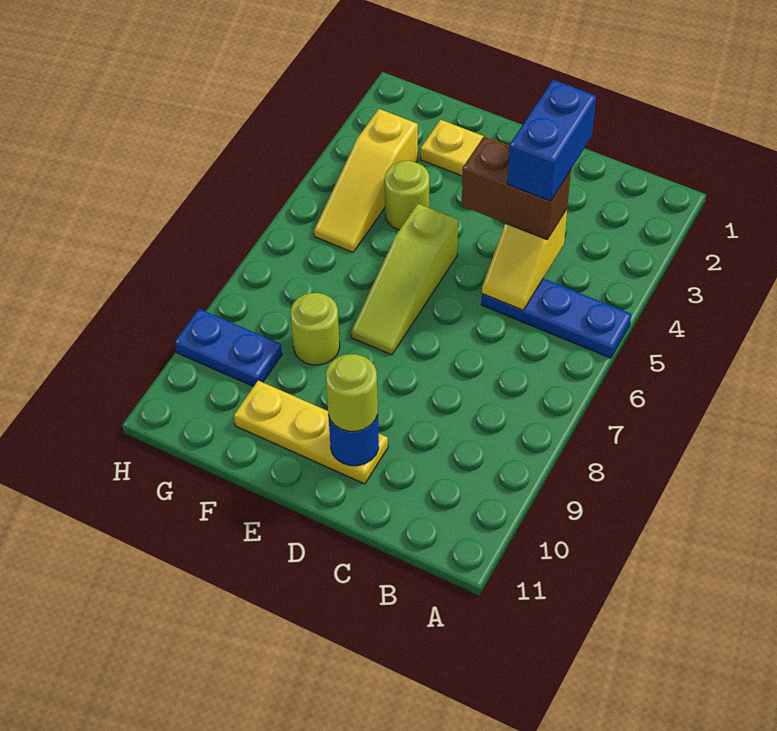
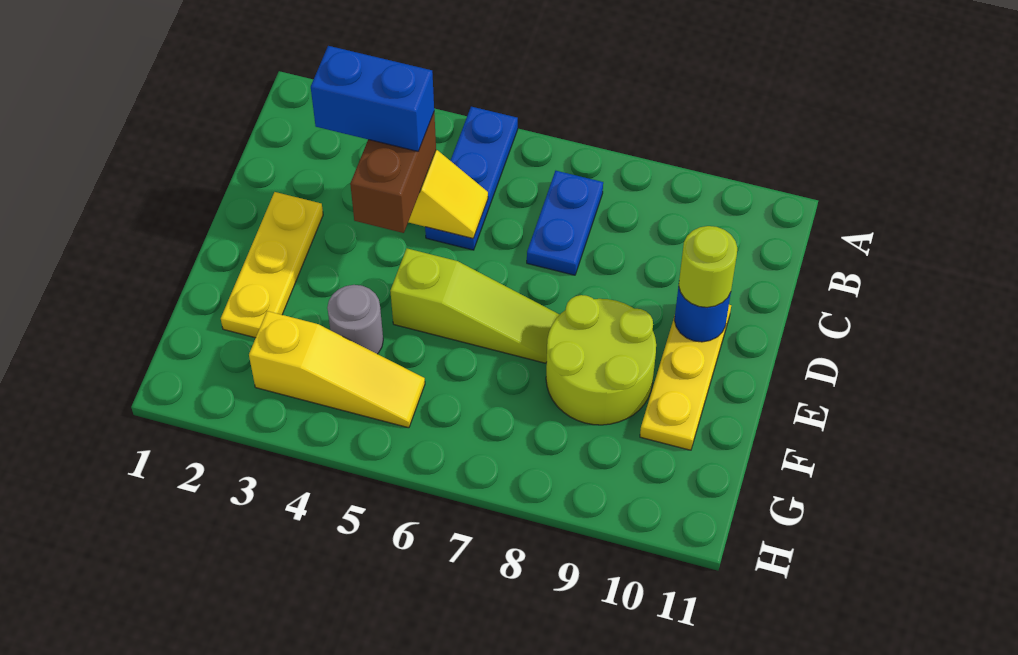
lime 1x1 round brick [385,161,429,230] -> grey 1x1 round brick [327,285,383,354]
lime 1x1 round brick [291,293,340,365] -> lime 2x2 round brick [546,295,656,425]
blue 1x2 plate [175,309,282,387] -> blue 1x2 plate moved to [527,171,603,275]

